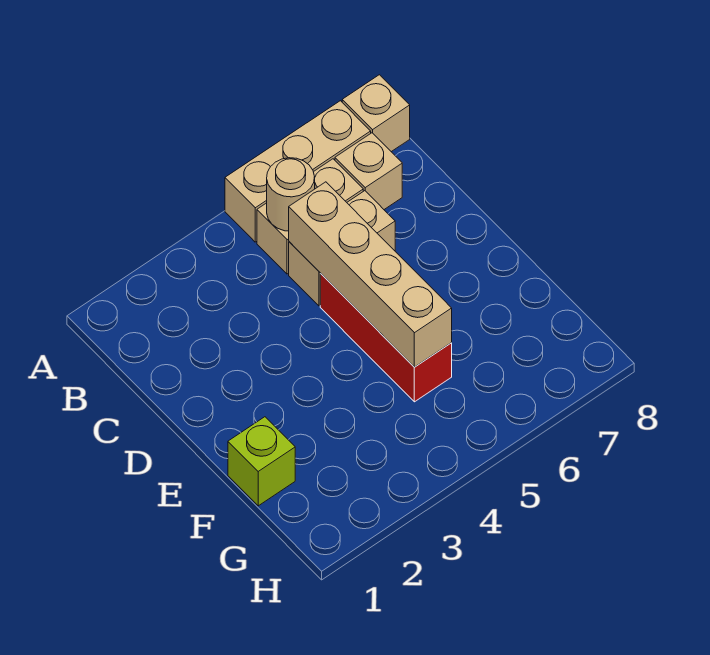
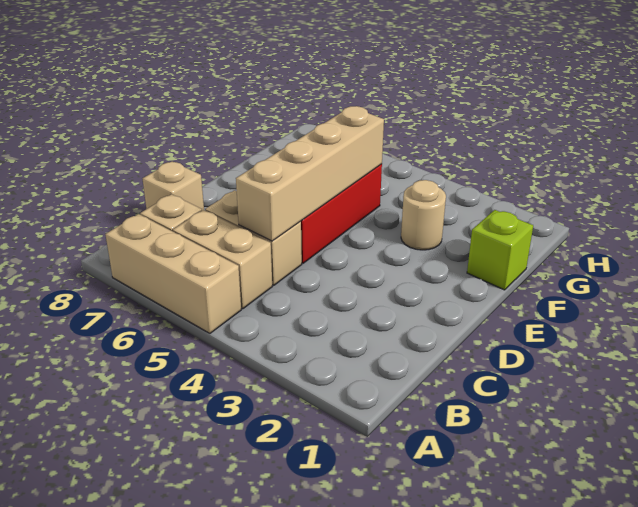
tan 1x1 brick [342,75,410,152] -> tan 1x1 brick moved to [142,161,204,211]
tan 1x1 round brick [267,158,315,231] -> tan 1x1 round brick moved to [401,180,446,250]

